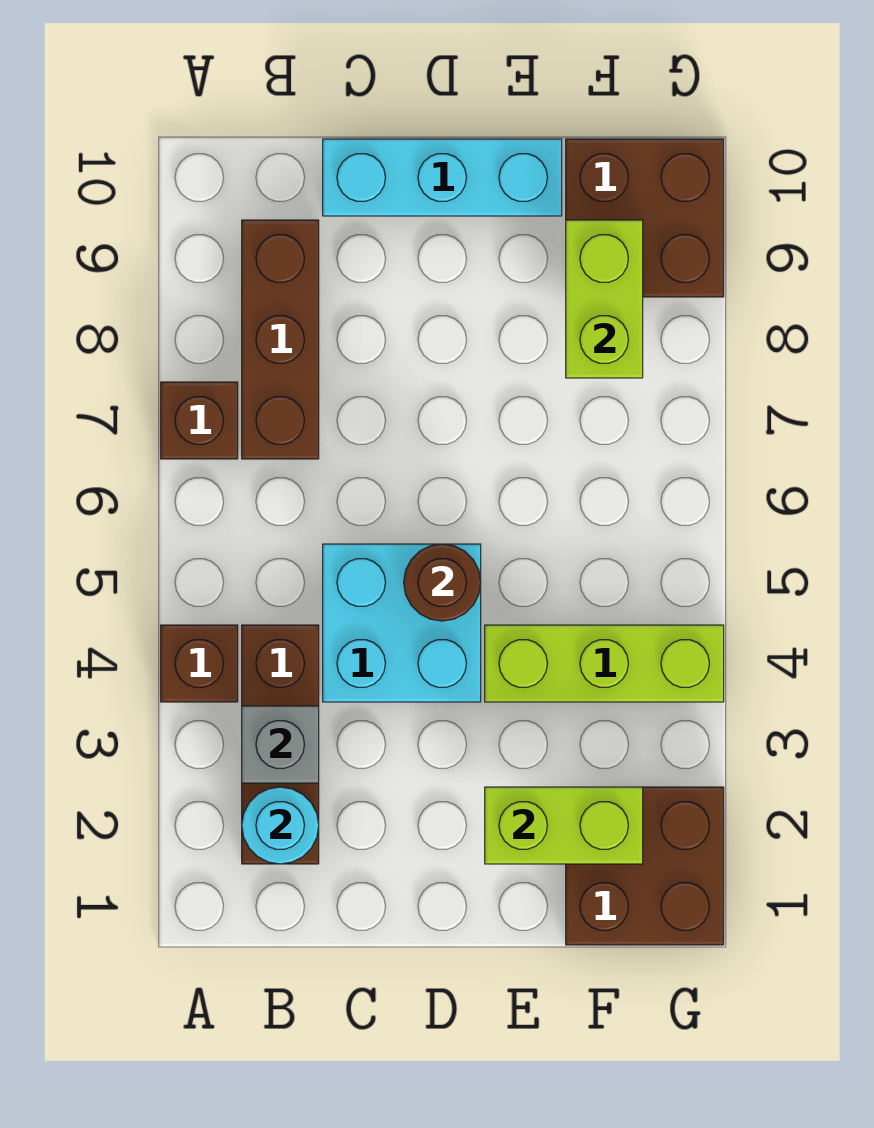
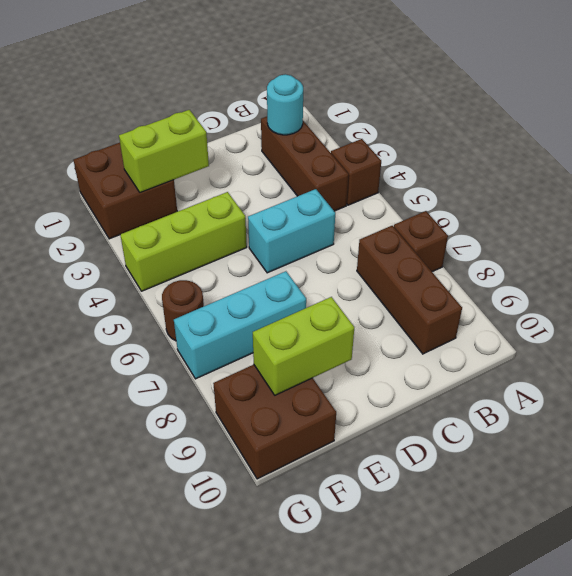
grey 1x1 brick [242,706,319,783] -> none
cyan 2x2 brick [323,544,481,702] -> cyan 1x2 brick [248,189,335,273]
cyan 1x3 brick [323,139,562,216] -> cyan 1x3 brick moved to [174,271,306,379]
brown 1x1 round brick [404,544,481,621] -> brown 1x1 round brick moved to [162,280,204,341]
lime 1x2 brick [566,220,643,378] -> lime 1x2 brick turned to [253,297,354,395]

